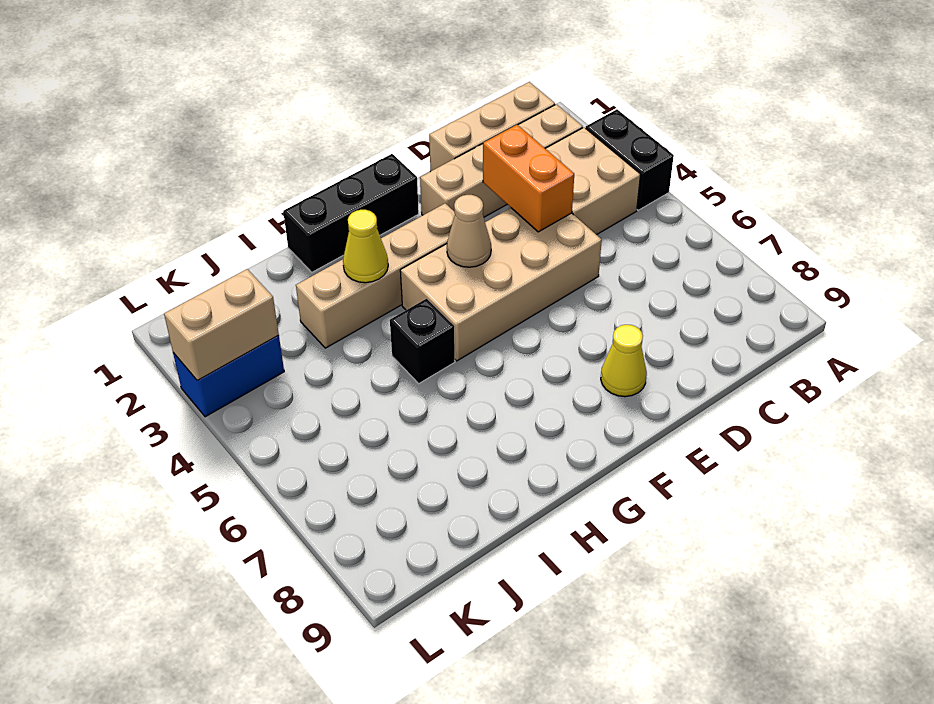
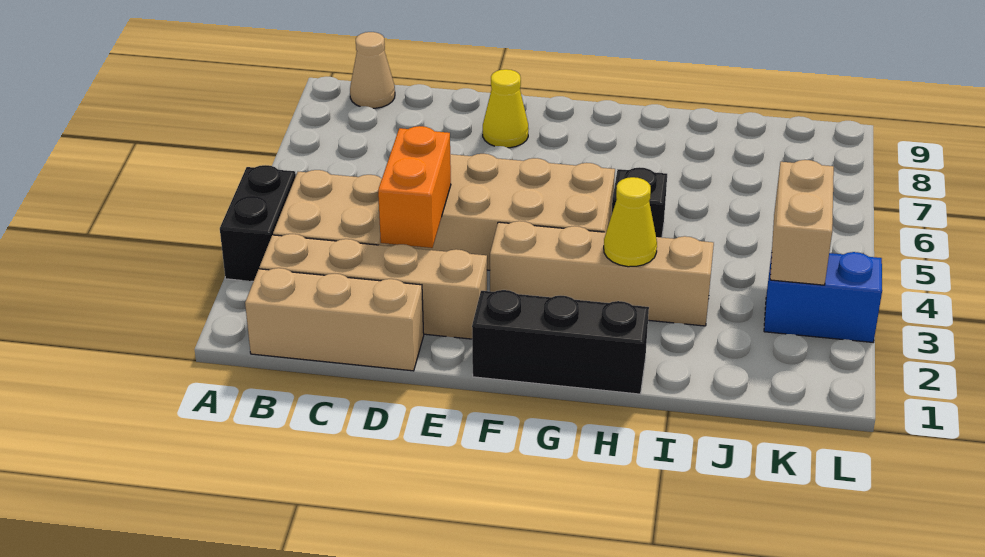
tan 1x1 cone [447,195,491,267] -> tan 1x1 cone moved to [350,32,395,108]
tan 1x2 brick [164,269,279,381] -> tan 1x2 brick turned to [770,160,834,285]

